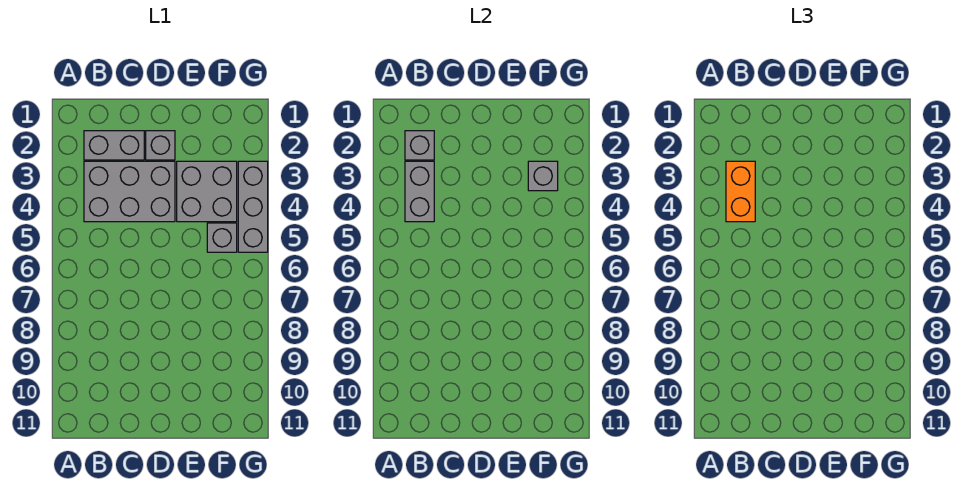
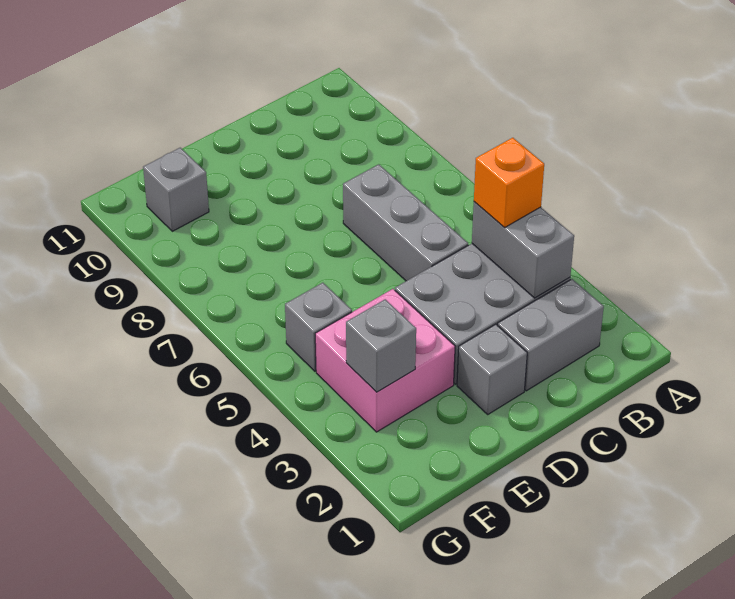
grey 1x1 brick [405,131,434,160] -> grey 1x1 brick moved to [143,148,209,231]
orange 1x2 brick [726,161,755,222] -> orange 1x1 brick [474,138,544,227]
grey 2x2 brick [177,161,237,222] -> pink 2x2 brick [315,289,455,432]
grey 1x3 brick [238,161,268,252] -> grey 1x3 brick moved to [343,164,468,281]

